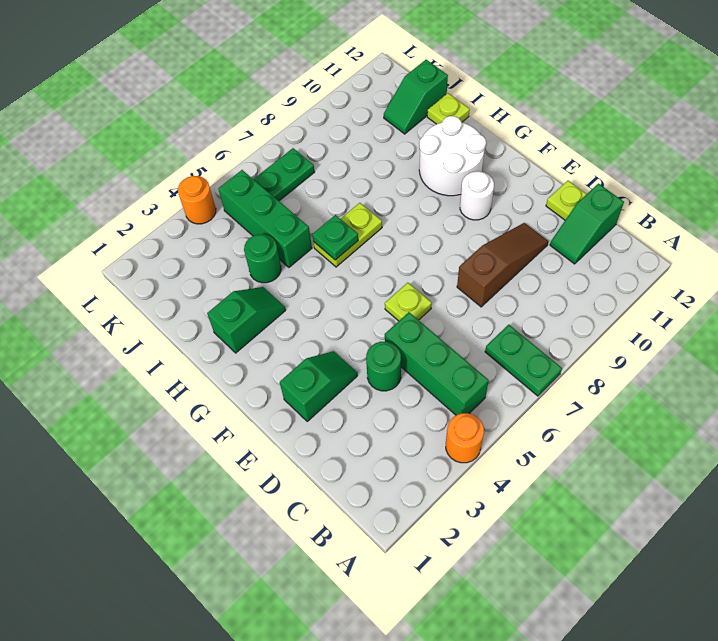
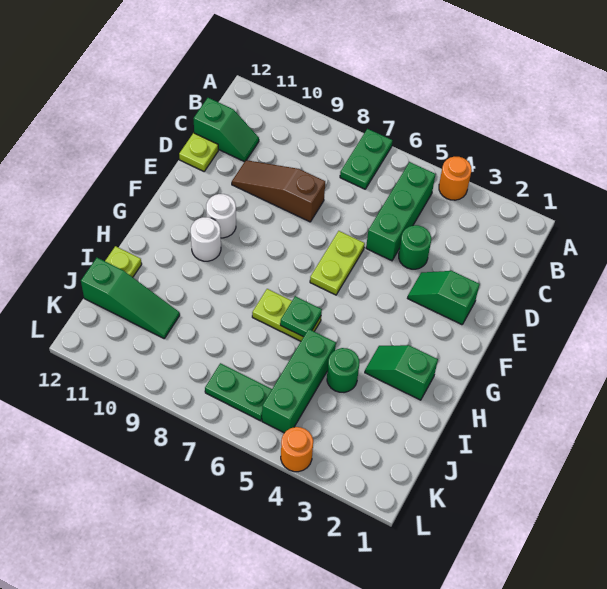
lime 1x1 plate [385,283,432,321] -> lime 1x2 plate [310,231,365,295]
white 2x2 round brick [419,116,486,196] -> white 1x1 round brick [191,217,221,261]
green 1x2 slope [384,60,448,134] -> green 1x3 slope [81,258,180,338]

